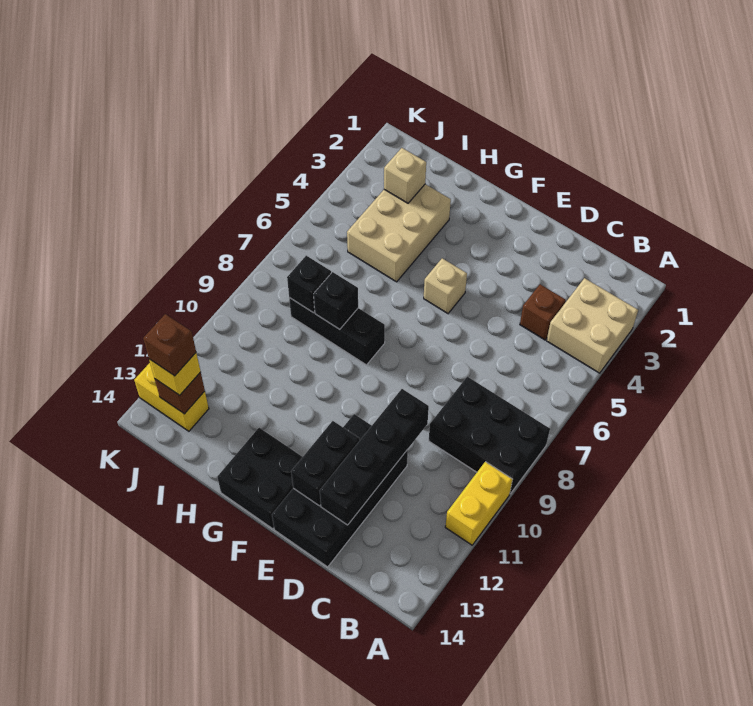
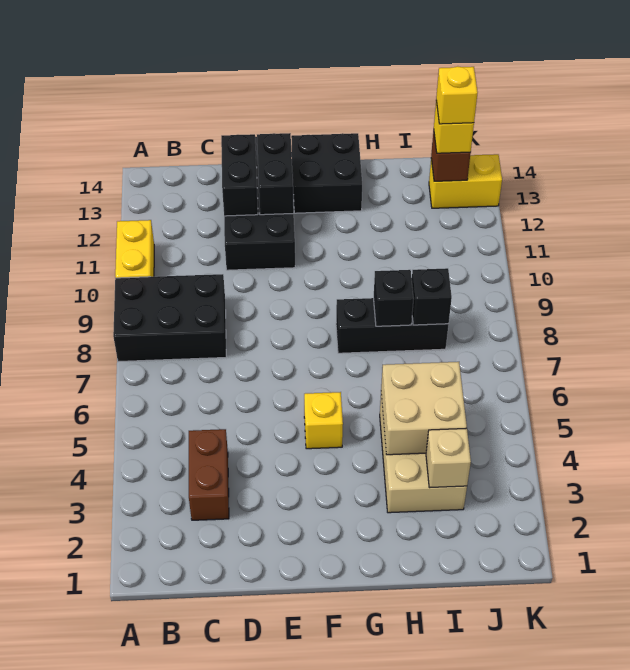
tan 2x2 brick [547,278,638,373] -> tan 2x2 brick moved to [381,362,467,455]
brown 1x1 brick [520,284,566,340] -> brown 1x2 brick [189,429,229,520]
black 1x4 brick [320,389,429,525] -> black 1x2 brick [221,134,258,216]
tan 1x1 brick [424,258,467,313] -> yellow 1x1 brick [304,392,343,449]
brown 1x1 brick [143,314,196,376] -> yellow 1x1 brick [436,66,478,124]

